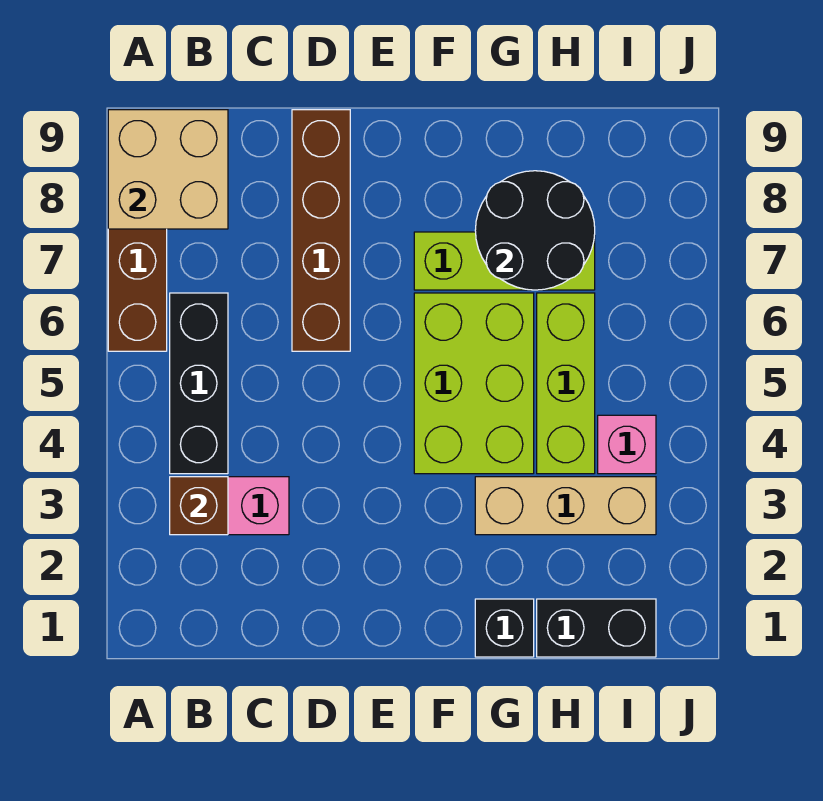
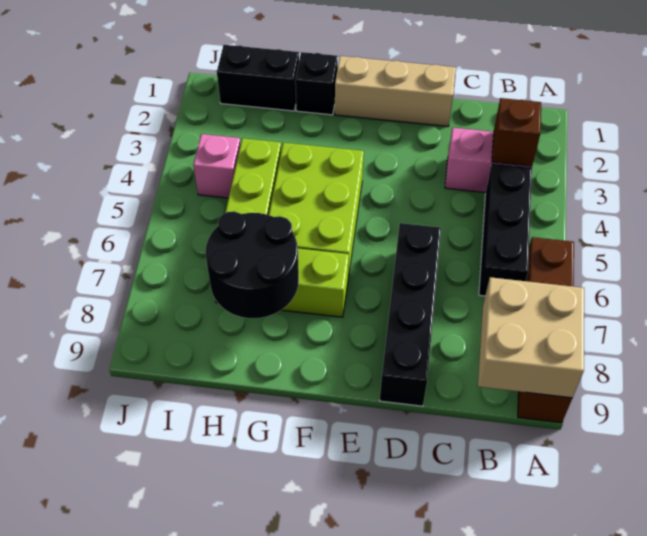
brown 1x4 brick [292,110,350,351] -> black 1x4 brick [379,223,441,406]
tan 1x3 brick [475,477,656,535] -> tan 1x3 brick moved to [335,56,456,126]

